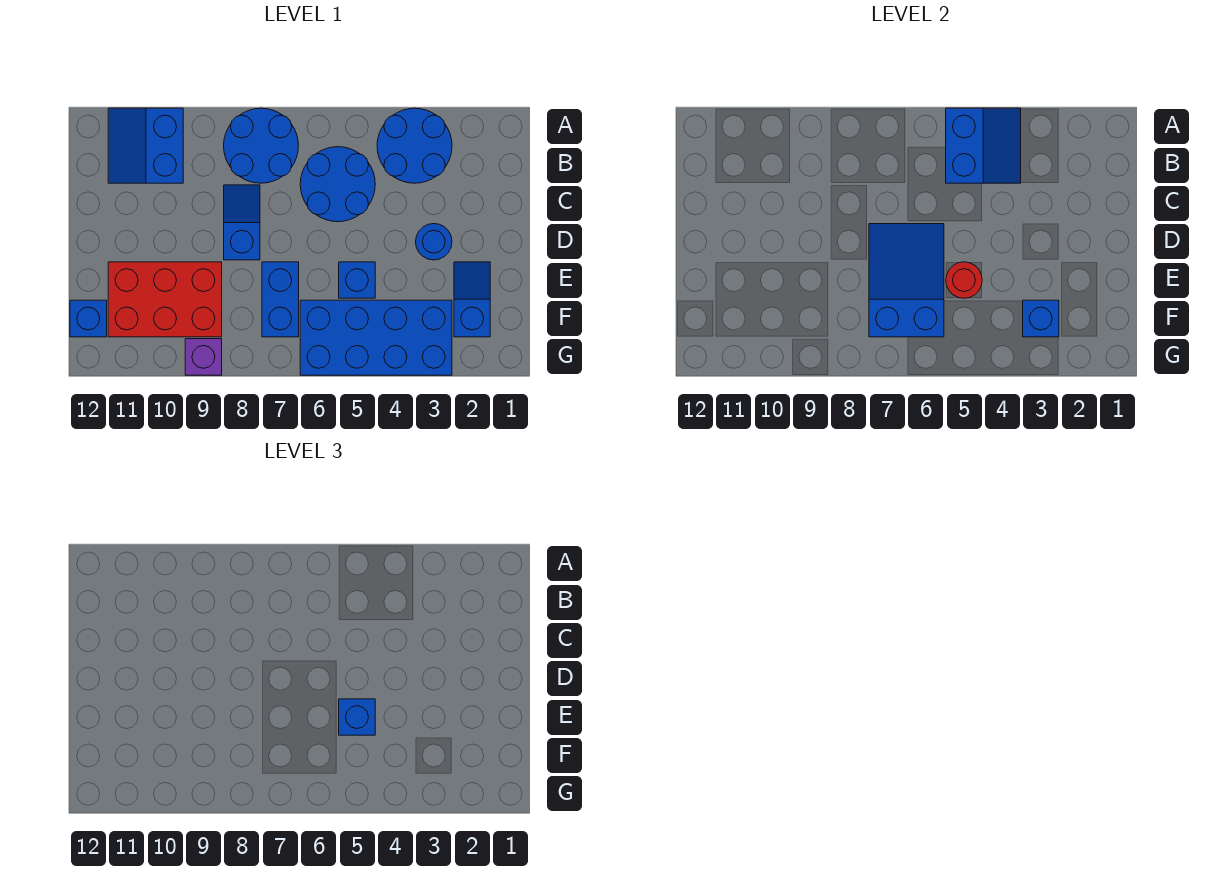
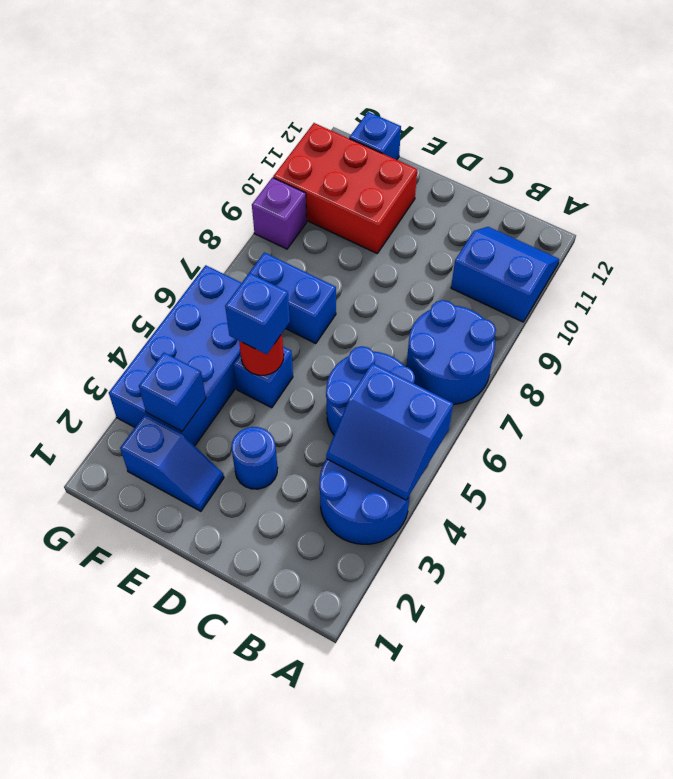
blue 1x2 slope [224,185,260,260] -> none
blue 2x3 slope [869,224,944,337] -> none
red 2x3 brick [108,262,222,337] -> red 2x3 brick turned to [273,123,417,253]

